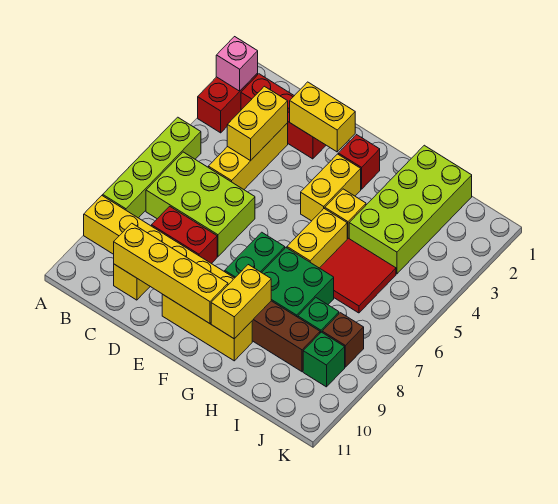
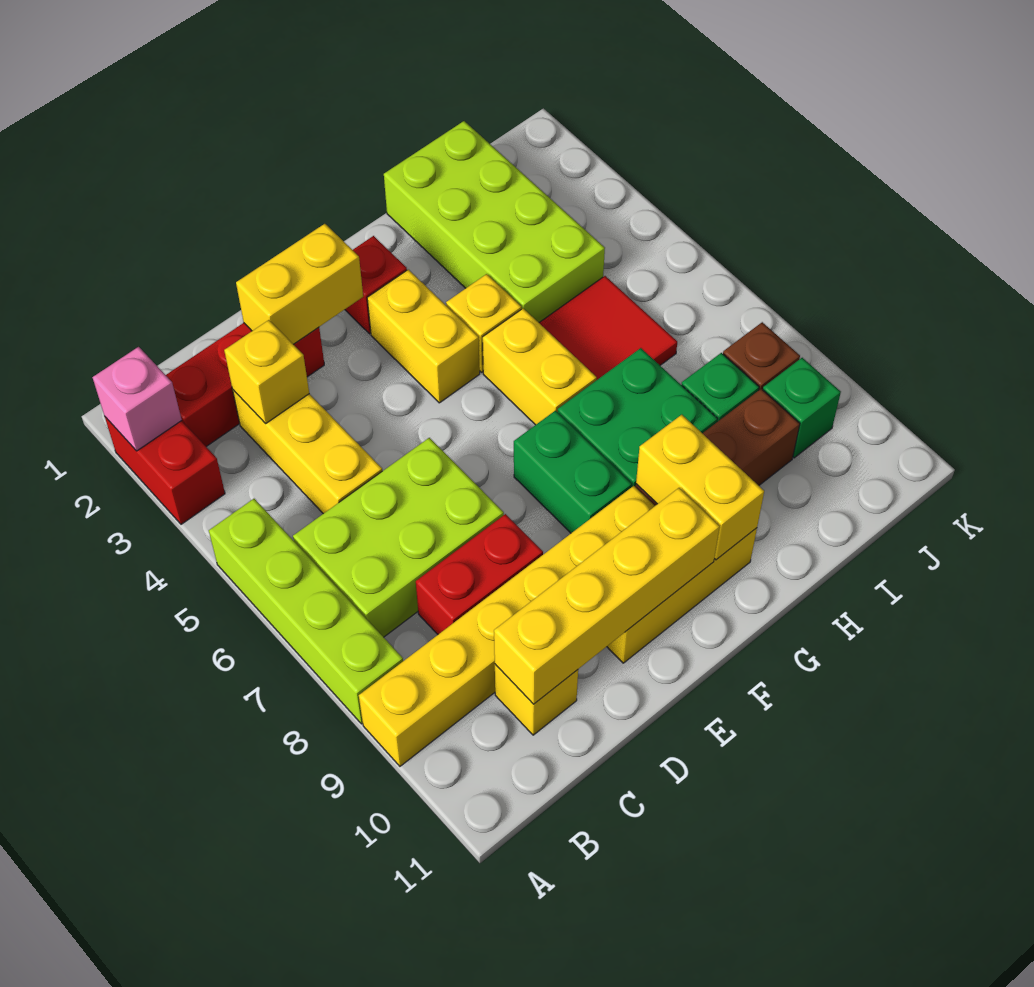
yellow 1x2 brick [227,86,288,161] -> yellow 1x1 brick [224,320,309,424]

